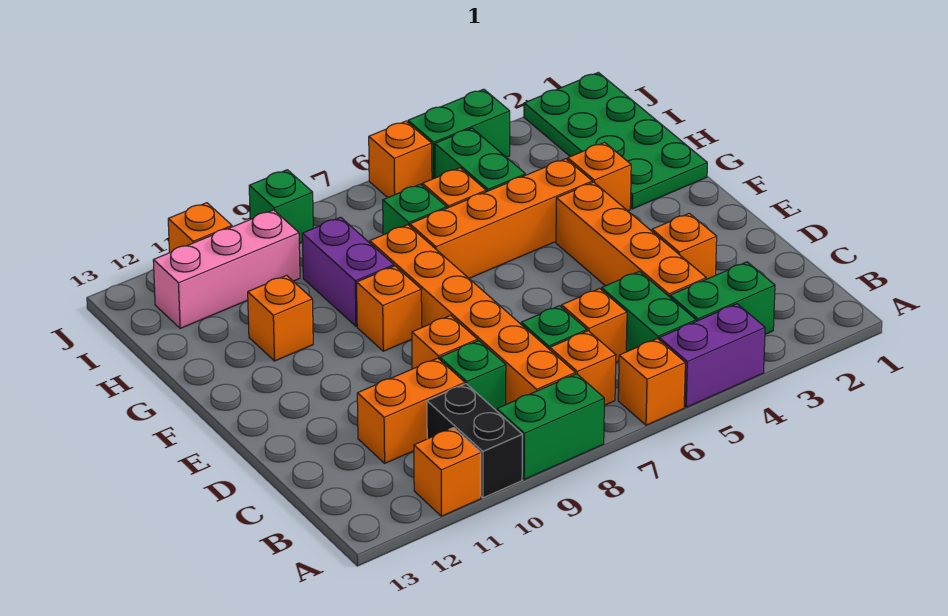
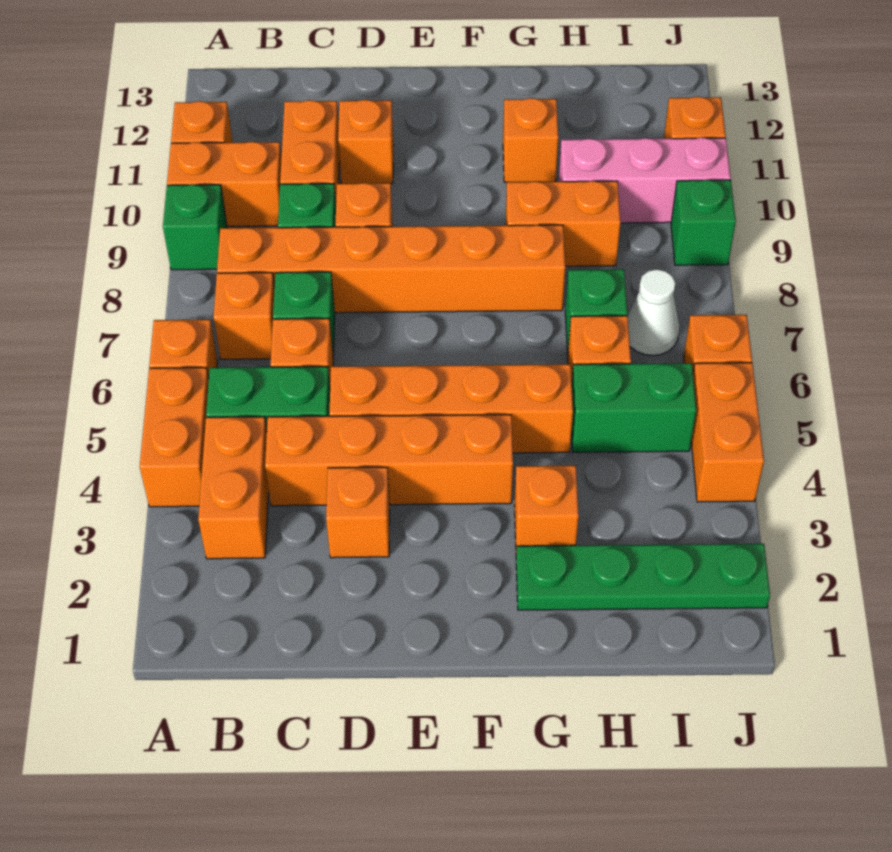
purple 1x2 brick [659,304,765,407] -> orange 1x2 brick [140,368,209,507]
green 1x2 brick [497,374,604,480] -> green 1x1 brick [163,185,227,270]
black 1x2 brick [427,384,522,498] -> orange 1x2 brick [167,142,281,226]
green 1x2 brick [670,262,775,334] -> orange 1x2 brick [198,417,269,559]
orange 1x1 brick [357,266,422,351] -> orange 1x1 brick moved to [338,100,394,184]
green 2x4 plate [524,72,707,209] -> green 1x4 plate [516,544,770,610]
orange 1x4 brick [410,159,592,278] -> orange 1x4 brick turned to [329,364,573,453]
purple 1x2 brick [302,217,394,326] -> orange 1x2 brick [506,181,621,266]
none -> white 1x1 cone [627,269,679,355]
pink 1x3 brick [153,210,300,329] -> pink 1x3 brick turned to [559,138,731,223]
green 1x2 brick [408,89,510,179] -> orange 1x2 brick [691,363,764,502]

